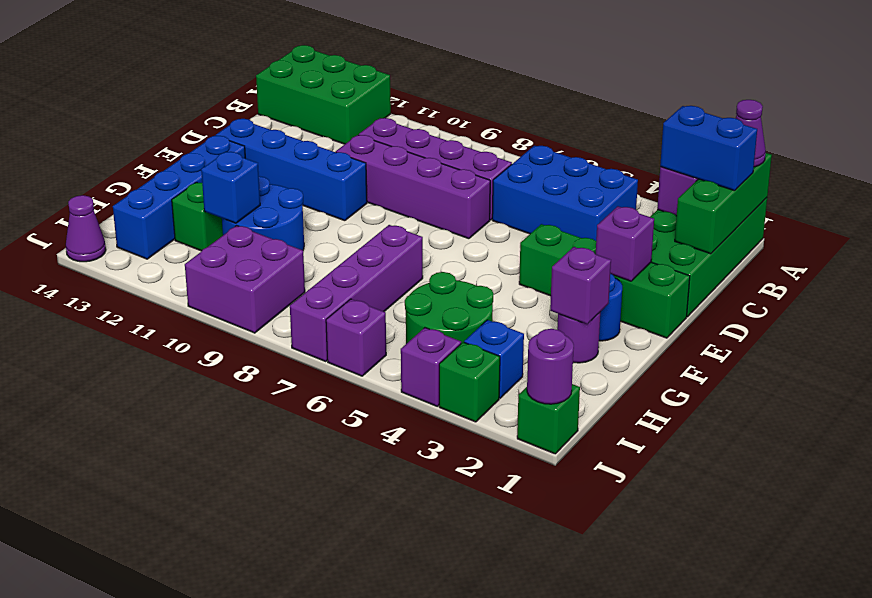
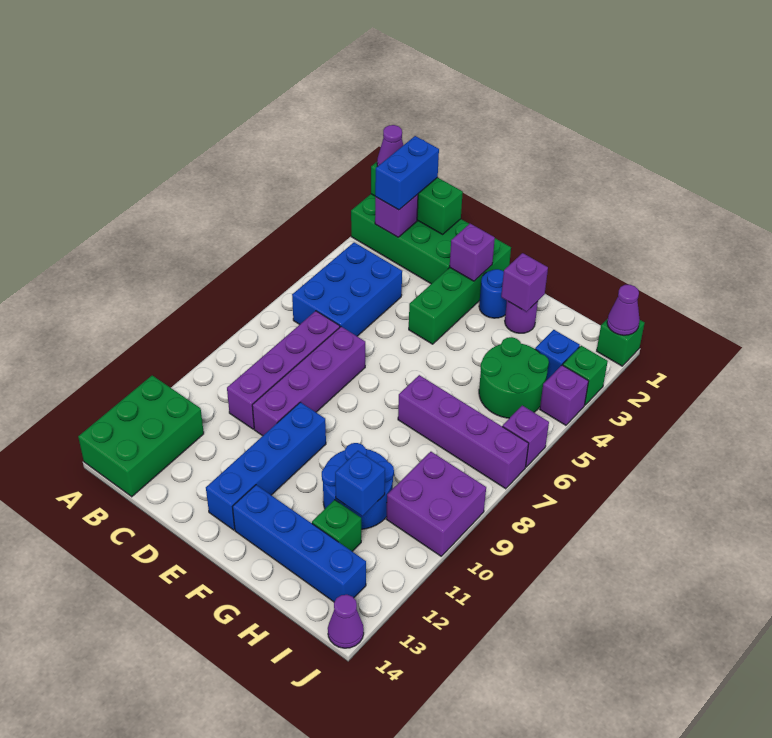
purple 1x1 round brick [527,329,574,404] -> purple 1x1 cone [607,285,640,335]

